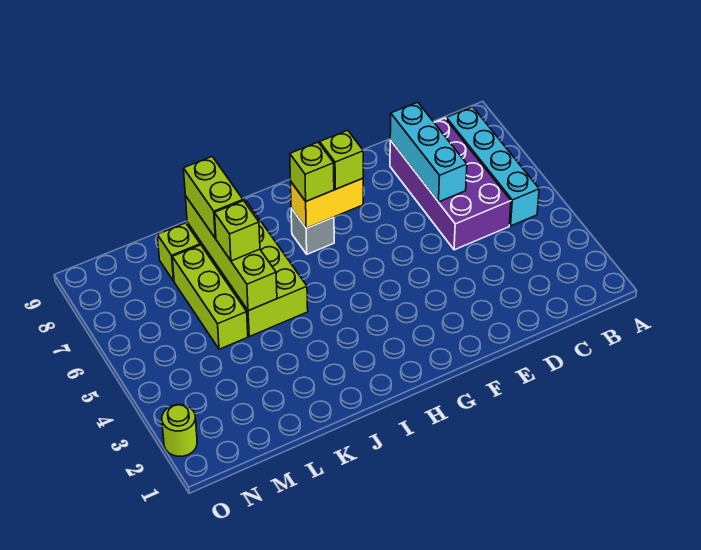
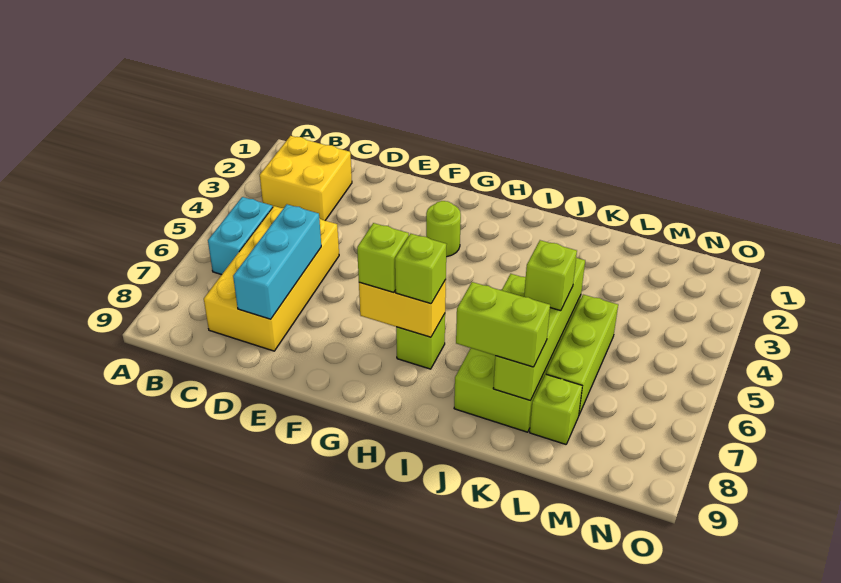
none -> yellow 2x2 brick [260,136,352,220]
cyan 1x4 brick [446,107,539,226] -> cyan 1x2 brick [208,197,273,275]
purple 2x4 brick [390,118,511,250] -> yellow 2x4 brick [204,206,339,351]
grey 1x1 brick [291,208,334,254] -> lime 1x1 brick [396,314,445,369]
lime 1x2 brick [184,157,243,238] -> lime 1x2 brick turned to [456,282,550,367]
lime 1x1 round brick [162,405,197,456] -> lime 1x1 round brick moved to [426,201,461,257]

